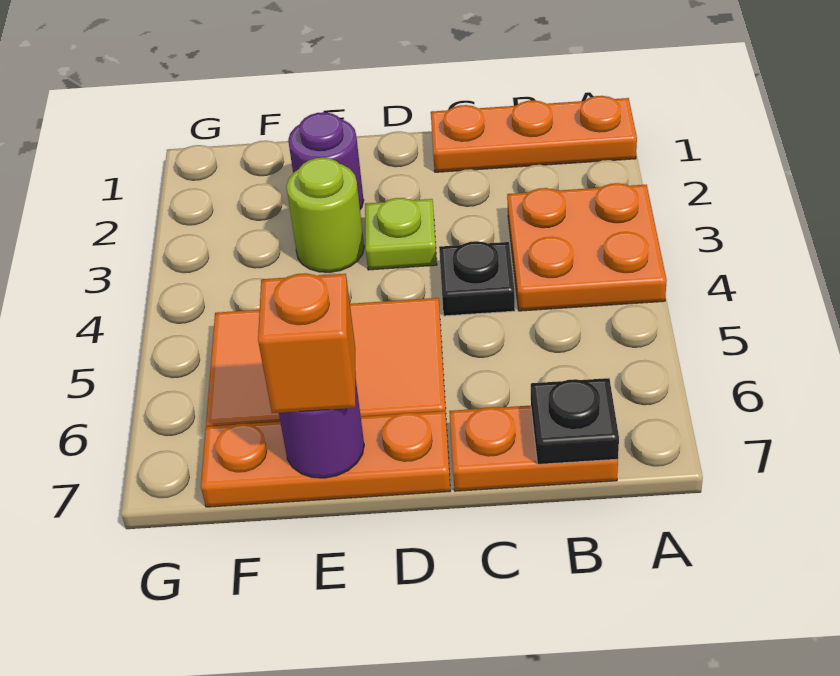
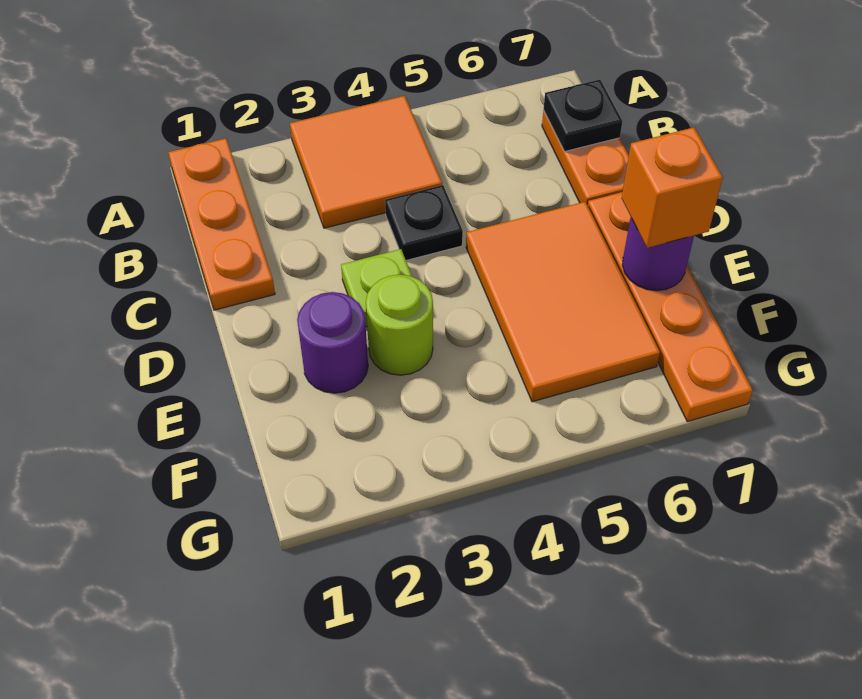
orange 2x2 plate [507,183,667,311] -> orange 2x2 tile [290,96,442,228]
orange 1x3 plate [201,411,450,507] -> orange 1x4 plate [588,192,753,422]

